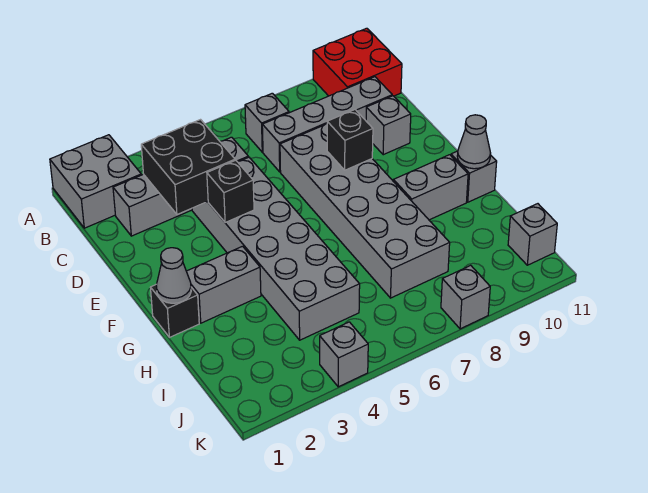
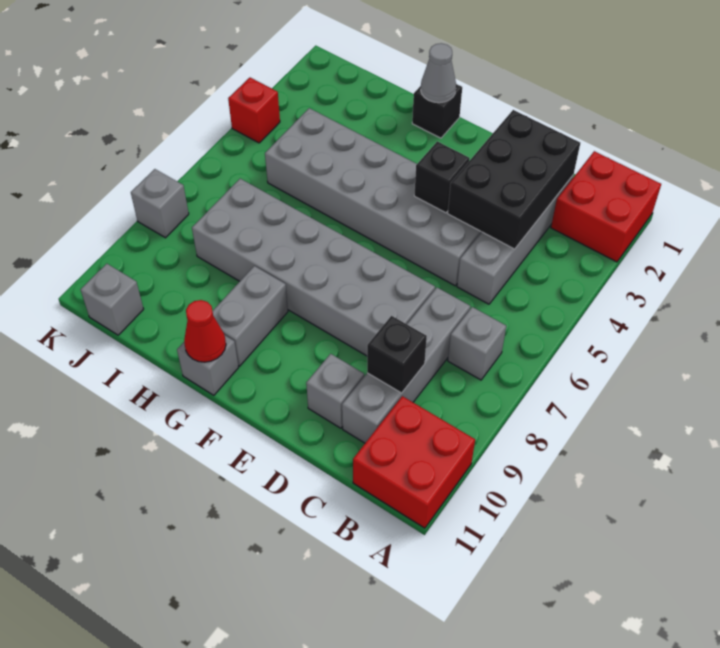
grey 2x2 brick [50,135,141,228] -> red 2x2 brick [551,151,661,262]
black 2x2 brick [141,120,235,214] -> black 2x3 brick [448,110,580,249]
black 1x1 brick [327,110,373,170] -> black 1x1 brick moved to [367,316,427,393]
grey 1x2 brick [186,246,261,323] -> none
grey 1x1 cone [457,115,491,169] -> red 1x1 cone [184,300,226,362]
grey 1x1 brick [320,322,368,387] -> red 1x1 brick [228,78,280,143]

